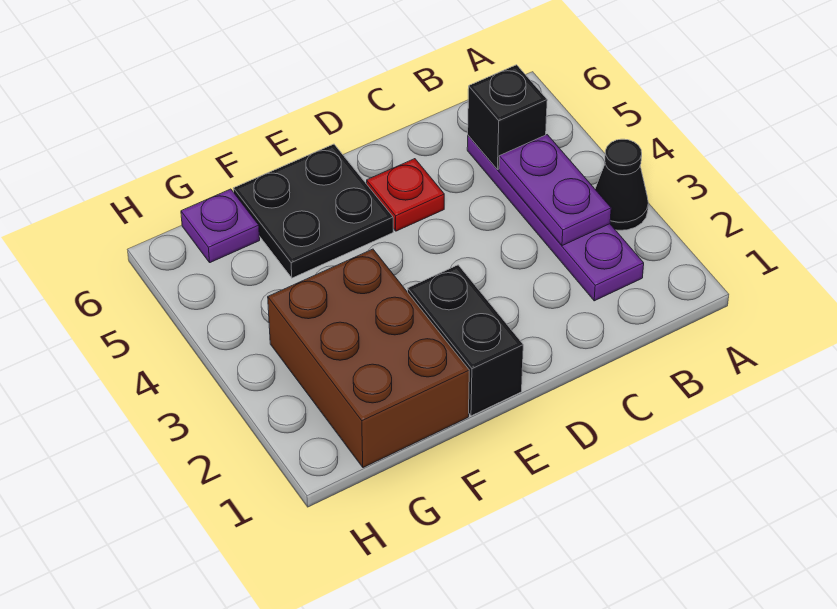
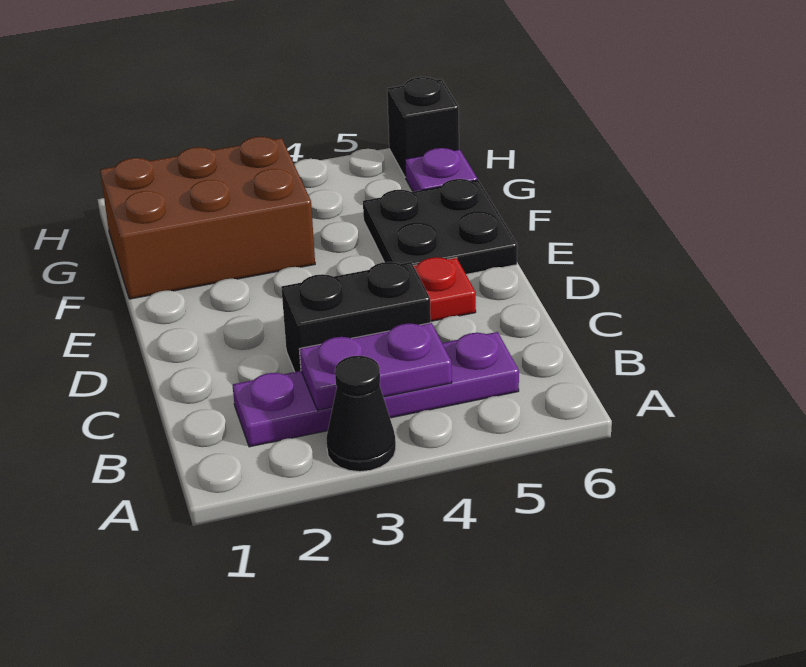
black 1x1 brick [468,65,547,170] -> black 1x1 brick moved to [387,77,459,177]
black 1x2 brick [408,265,523,416] -> black 1x2 brick moved to [281,262,431,372]

